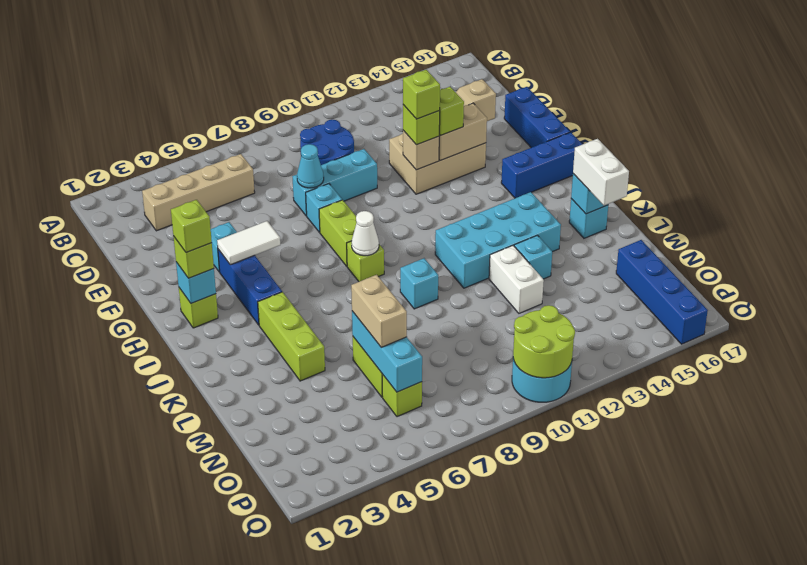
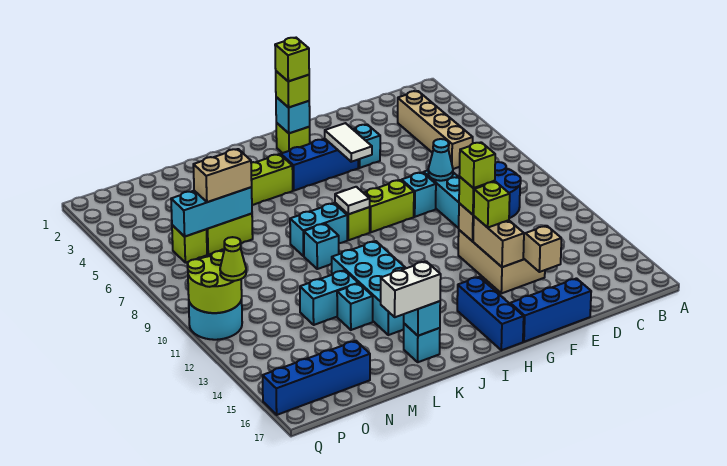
white 1x1 cone [352,211,379,256] -> white 1x1 tile [335,187,370,214]
none -> cyan 1x2 brick [290,203,347,256]
white 1x2 brick [489,245,544,313] -> cyan 1x2 brick [300,270,358,325]
none -> lime 1x1 cone [220,237,246,281]

